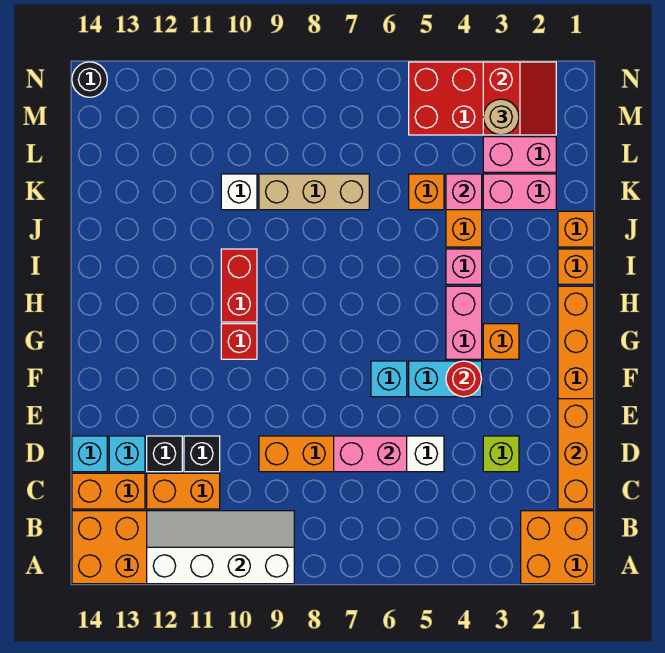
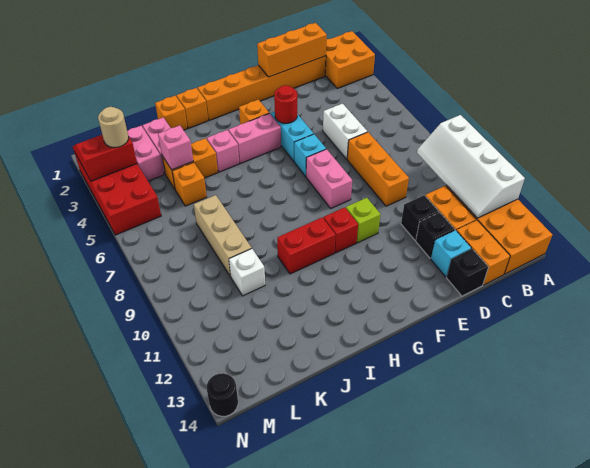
lime 1x1 brick [483,436,519,472] -> lime 1x1 brick moved to [346,198,381,243]
pink 1x2 brick [334,436,407,472] -> pink 1x2 brick moved to [306,149,352,208]
cyan 1x1 brick [72,436,107,472] -> black 1x1 brick [447,249,488,296]

